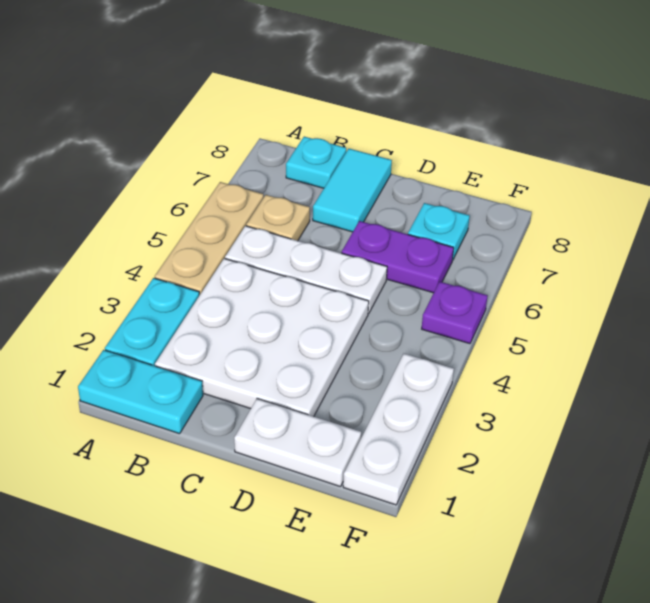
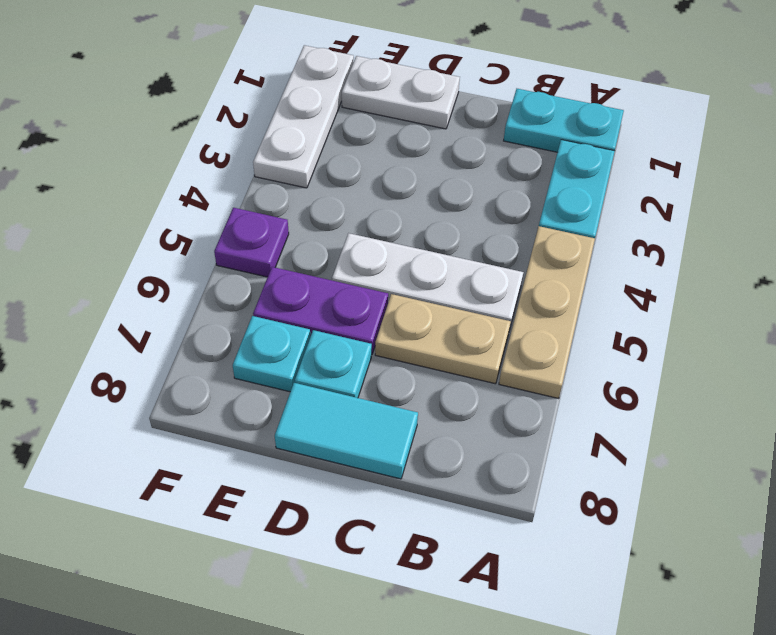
white 3x3 plate [155,258,369,417] -> none
tan 1x1 plate [246,195,310,241] -> tan 1x2 plate [375,294,511,384]
cyan 1x1 plate [286,137,346,188] -> cyan 1x1 plate moved to [295,330,372,398]
cyan 1x2 tile [313,149,392,232] -> cyan 1x2 tile turned to [275,383,418,479]

